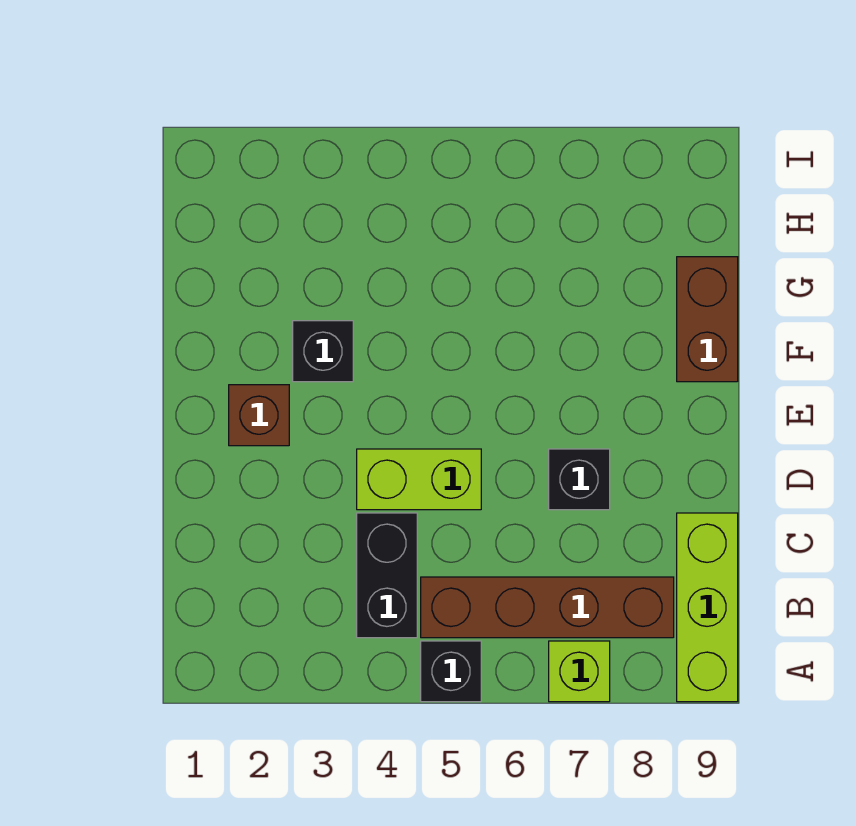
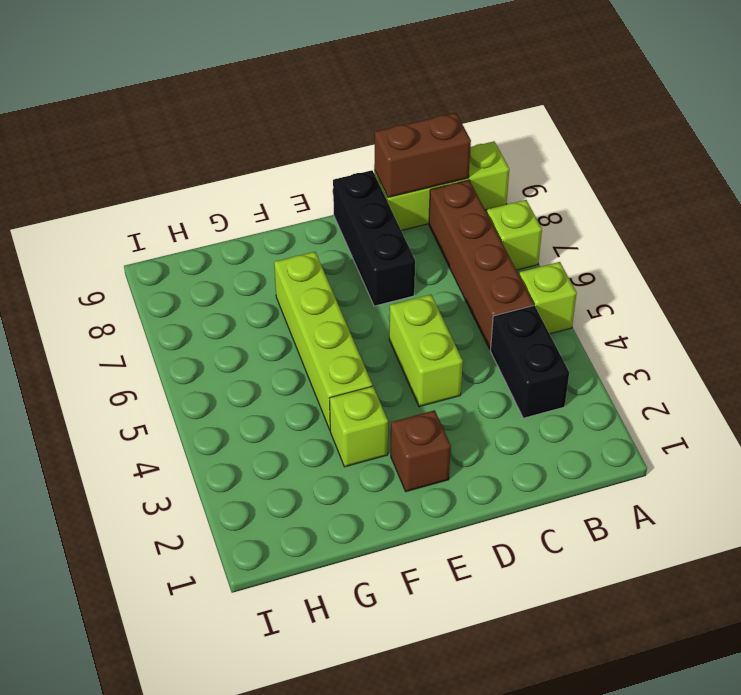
black 1x1 brick [421,641,481,702] -> lime 1x1 brick [519,262,577,334]
black 1x2 brick [357,513,417,638] -> black 1x2 brick turned to [490,305,569,418]
black 1x1 brick [549,449,610,510] -> black 1x3 brick [333,170,415,306]
black 1x1 brick [293,321,353,382] -> lime 1x1 brick [330,386,388,467]
none -> lime 1x4 brick [274,252,372,430]
brown 1x2 brick [677,257,738,382] -> brown 1x2 brick moved to [374,113,471,198]

